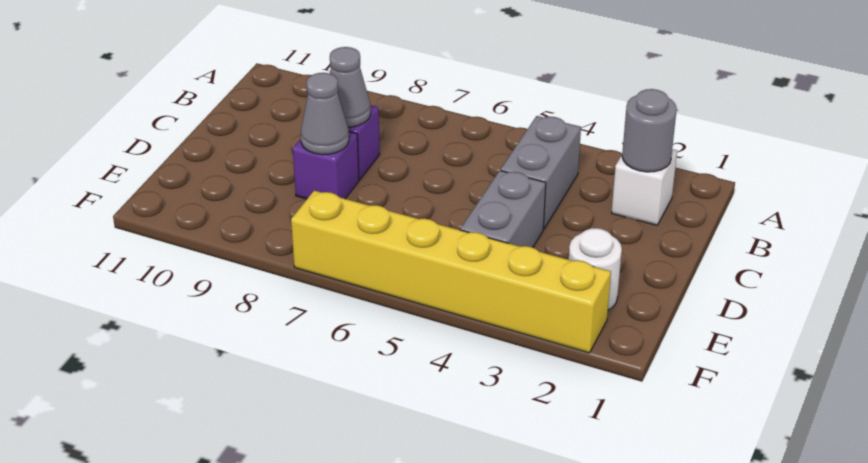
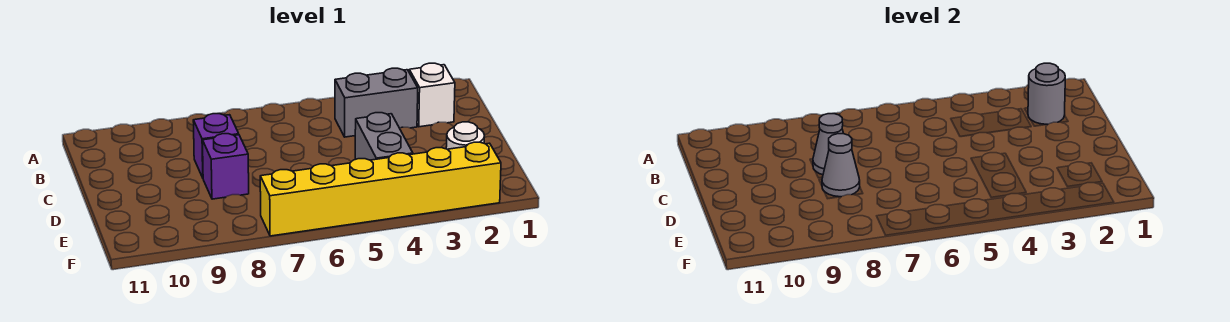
grey 1x2 brick [501,116,581,229] -> grey 1x2 brick turned to [335,68,418,137]

